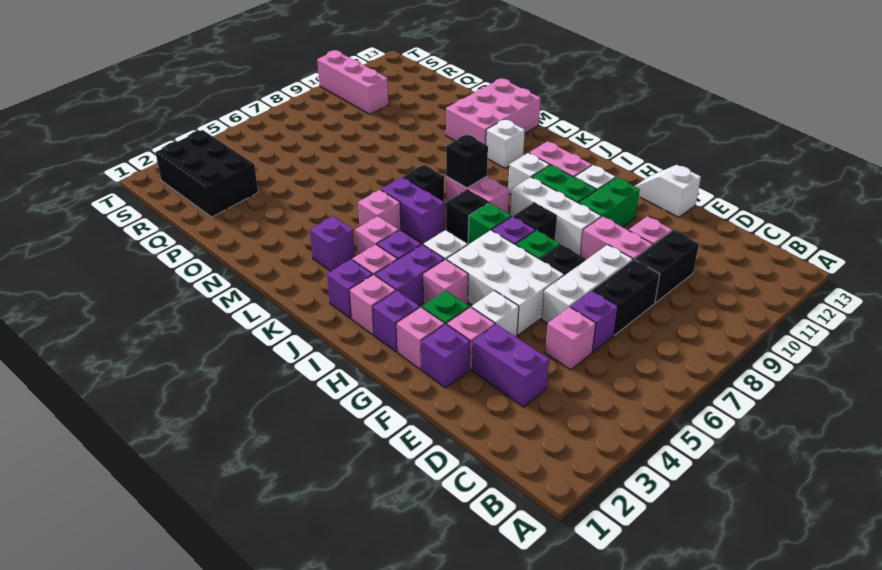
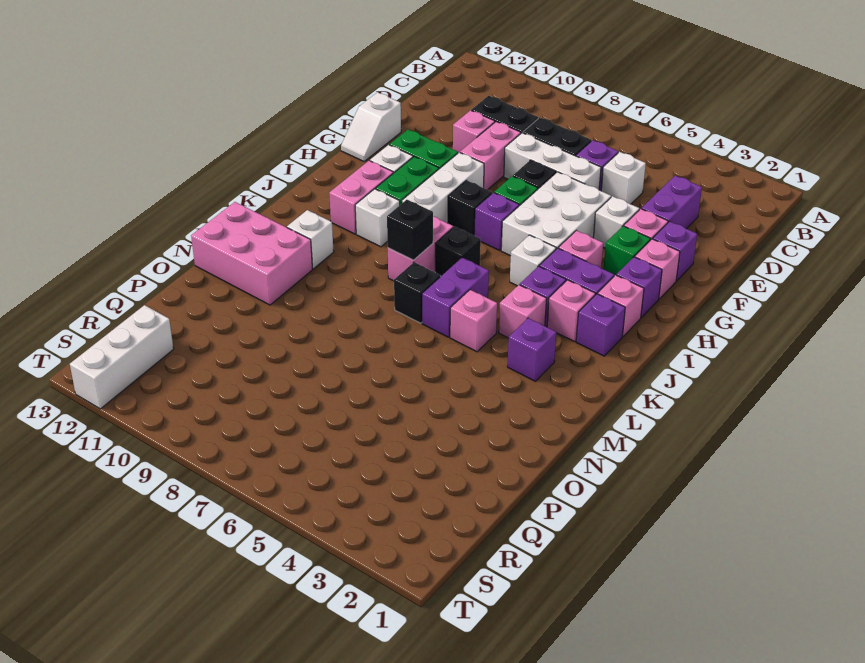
pink 1x1 brick [545,307,596,370] -> white 1x1 brick [601,152,646,204]
green 1x1 brick [468,203,511,244] -> none
black 2x3 brick [155,130,258,217] -> none
pink 1x3 brick [317,50,388,114] -> none
none -> white 1x3 brick [70,305,174,409]

